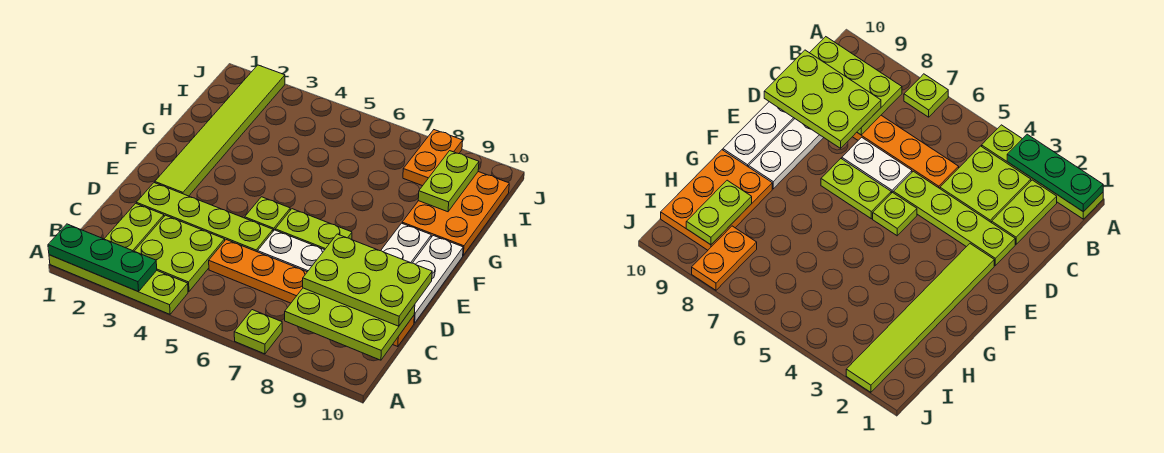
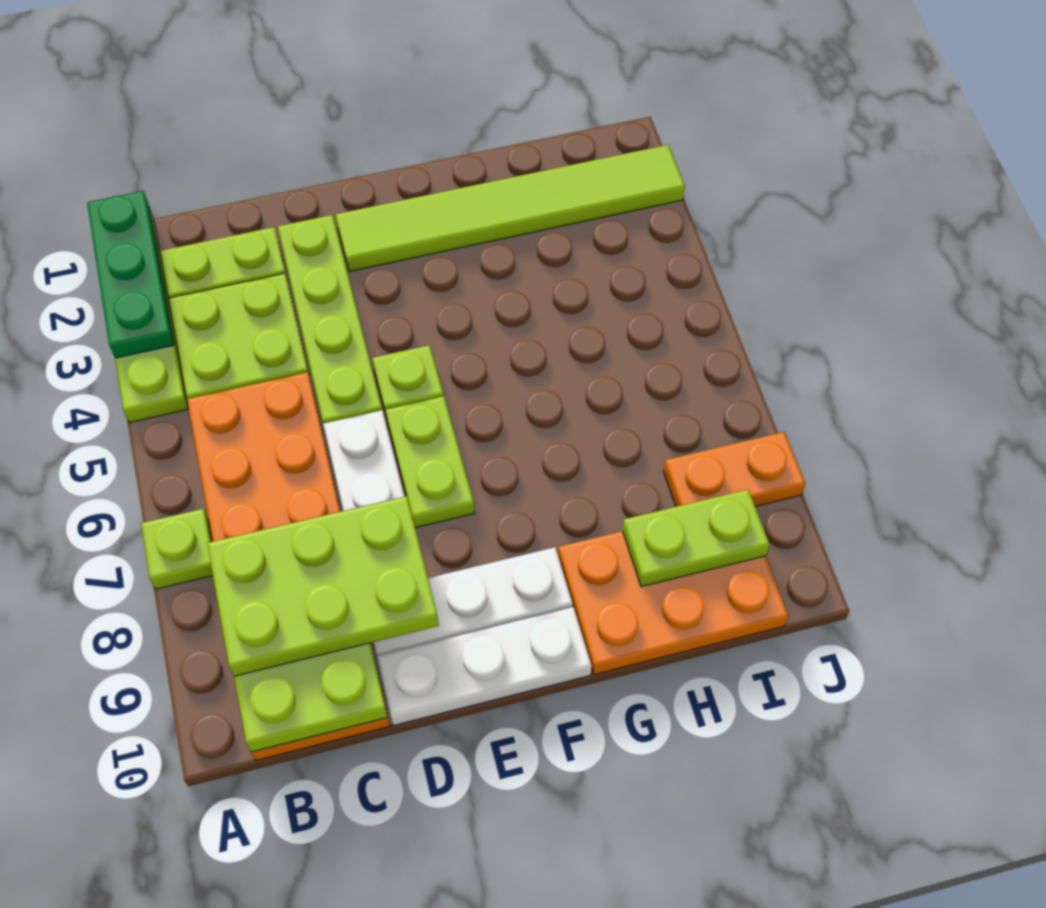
orange 1x6 plate [209,240,414,347] -> orange 2x6 plate [187,372,390,760]
lime 2x3 plate [303,234,432,326] -> lime 2x3 plate turned to [207,496,439,676]

